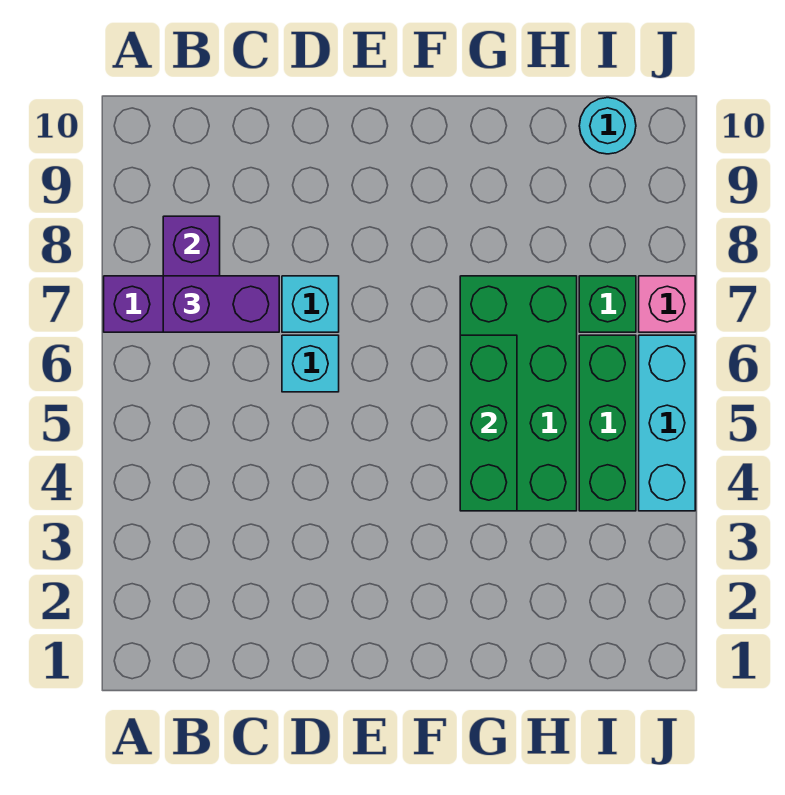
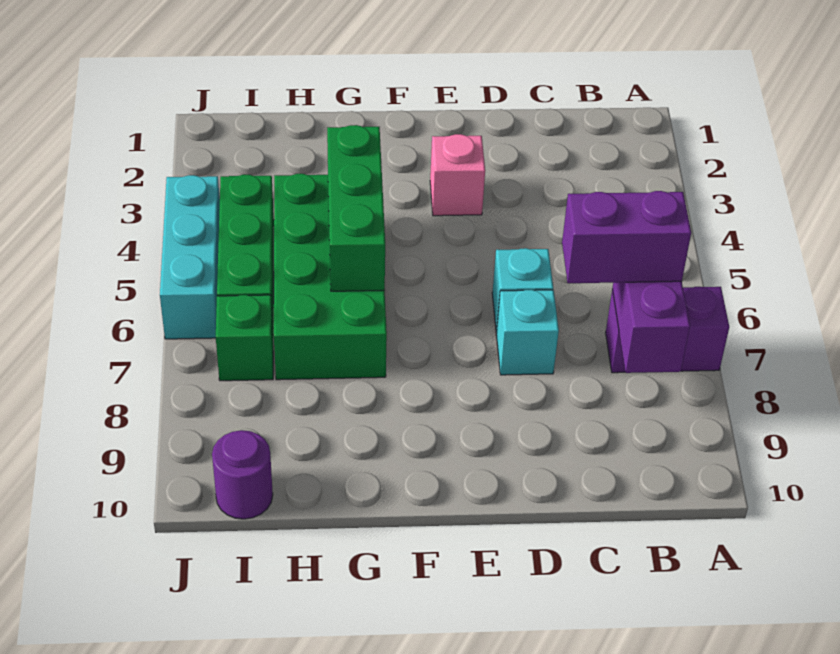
cyan 1x1 round brick [579,98,636,154] -> purple 1x1 round brick [212,430,273,519]
pink 1x1 brick [639,276,695,332] -> pink 1x1 brick moved to [430,134,485,216]

